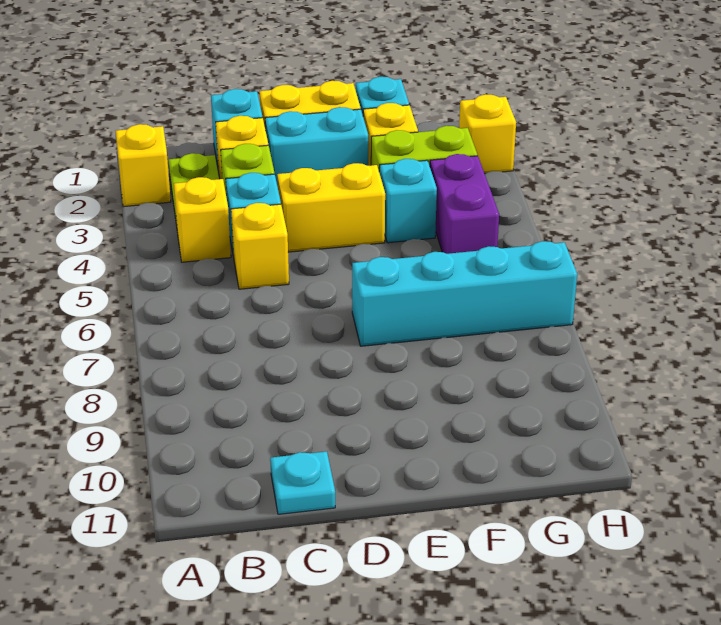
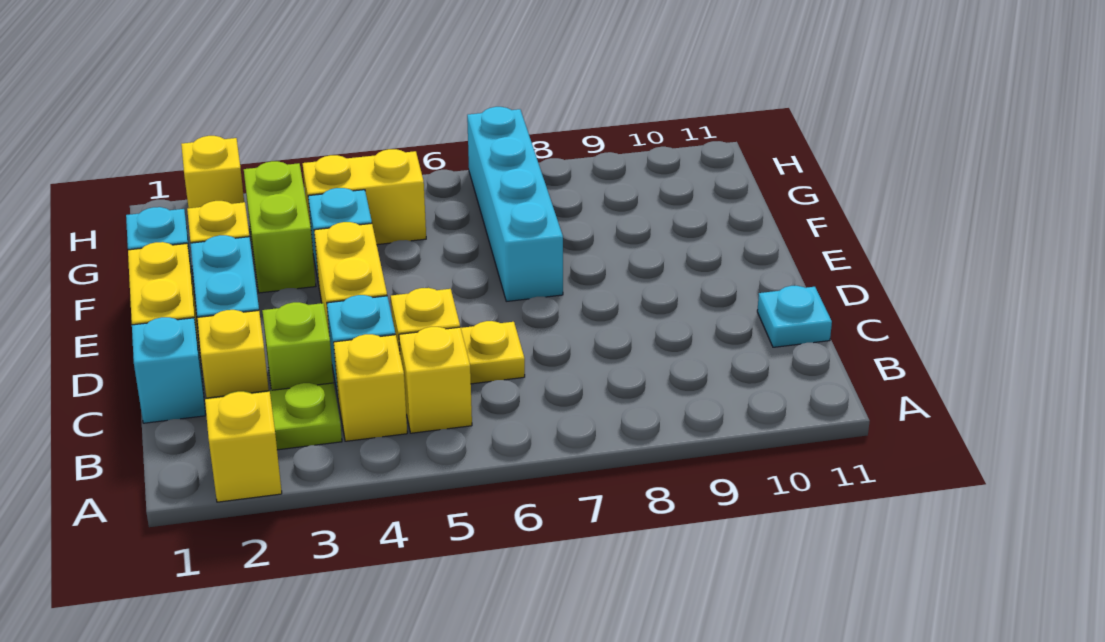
none -> yellow 1x1 brick [399,327,472,433]
none -> yellow 1x1 plate [461,321,525,384]
purple 1x2 brick [430,154,499,254] -> yellow 1x2 brick [303,149,426,247]

